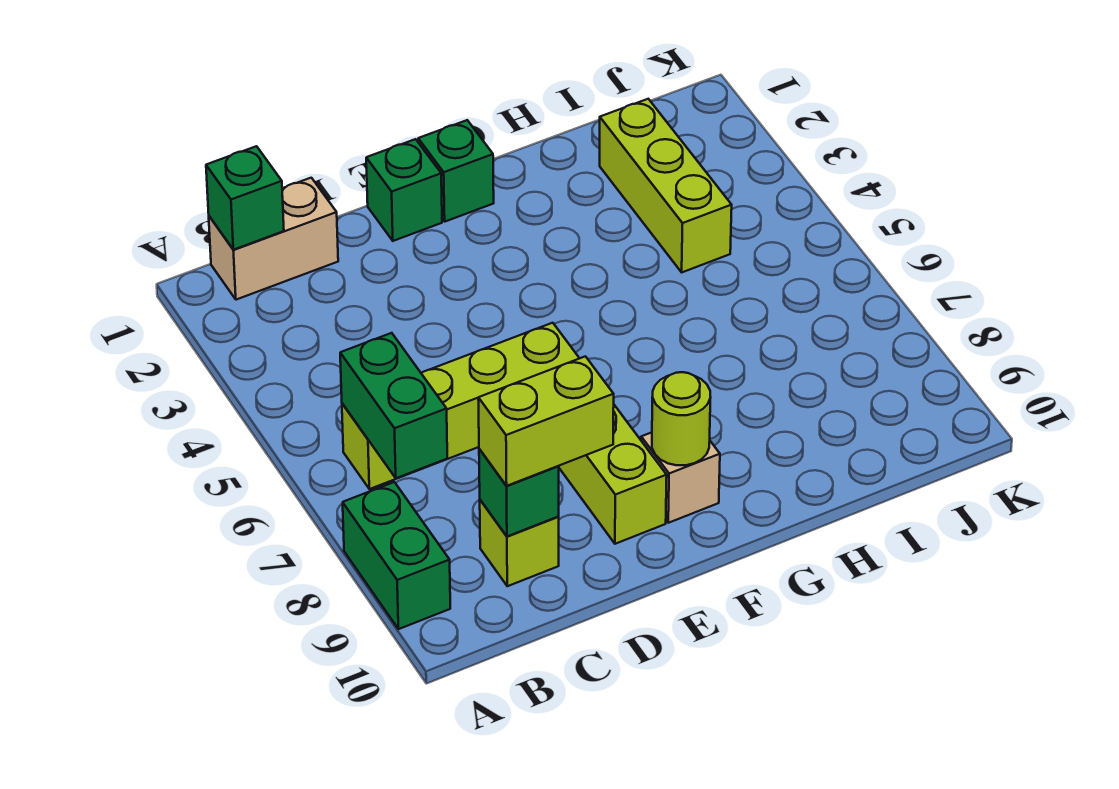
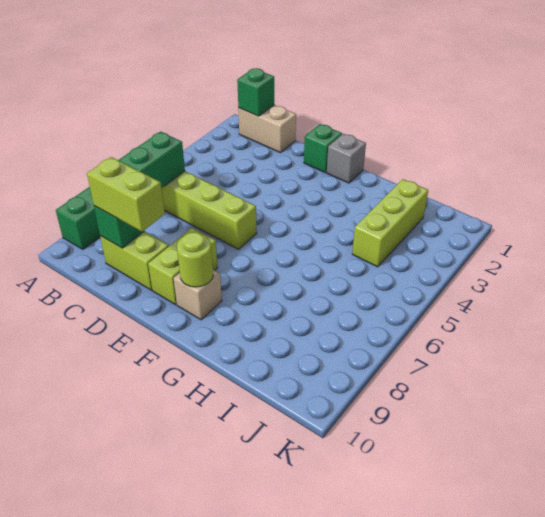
lime 1x1 brick [480,500,559,586] -> lime 1x2 brick [100,231,169,290]
green 1x1 brick [418,120,494,222] -> grey 1x1 brick [327,134,366,183]

